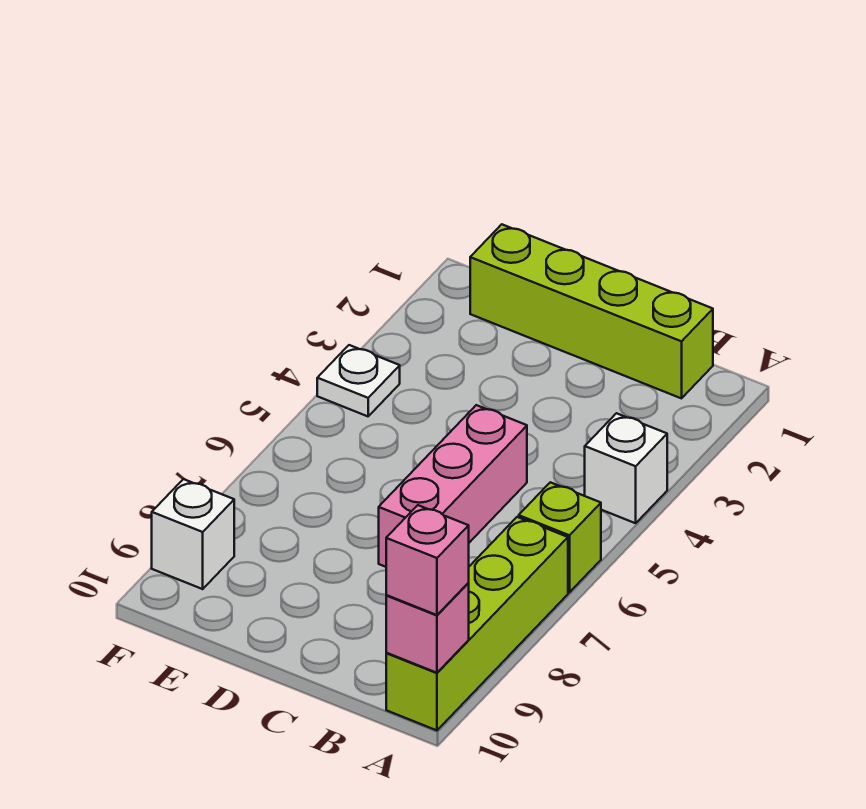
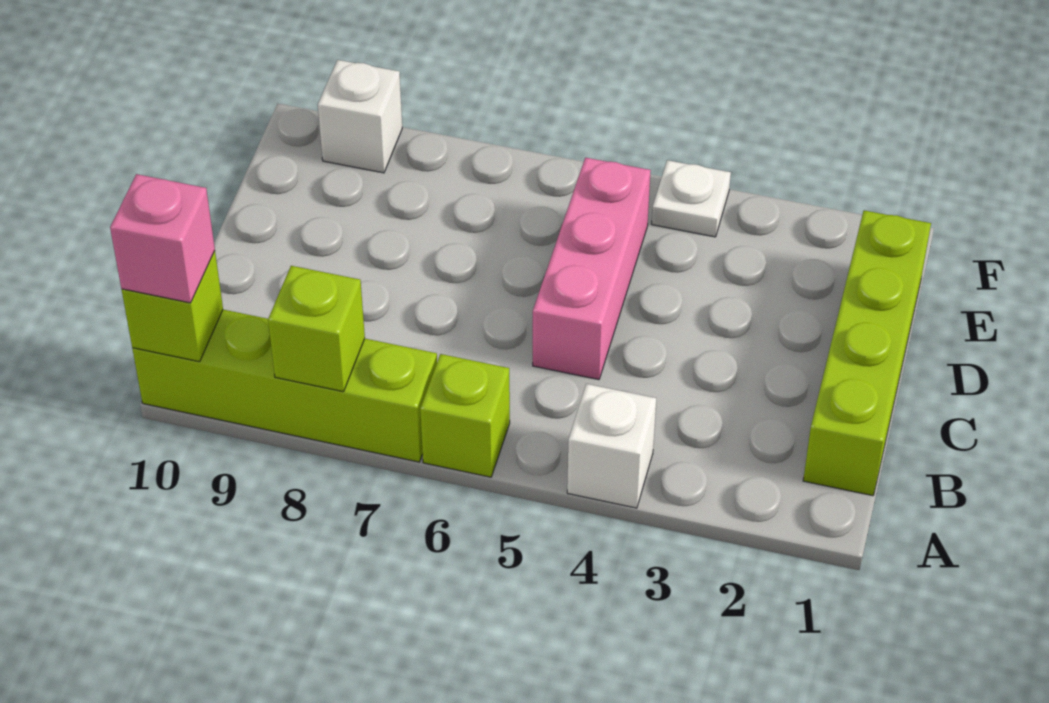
none -> lime 1x1 brick [268,266,365,392]
pink 1x1 brick [386,583,469,673] -> lime 1x1 brick [122,251,223,362]
pink 1x3 brick [379,405,527,567] -> pink 1x3 brick turned to [533,158,651,380]

